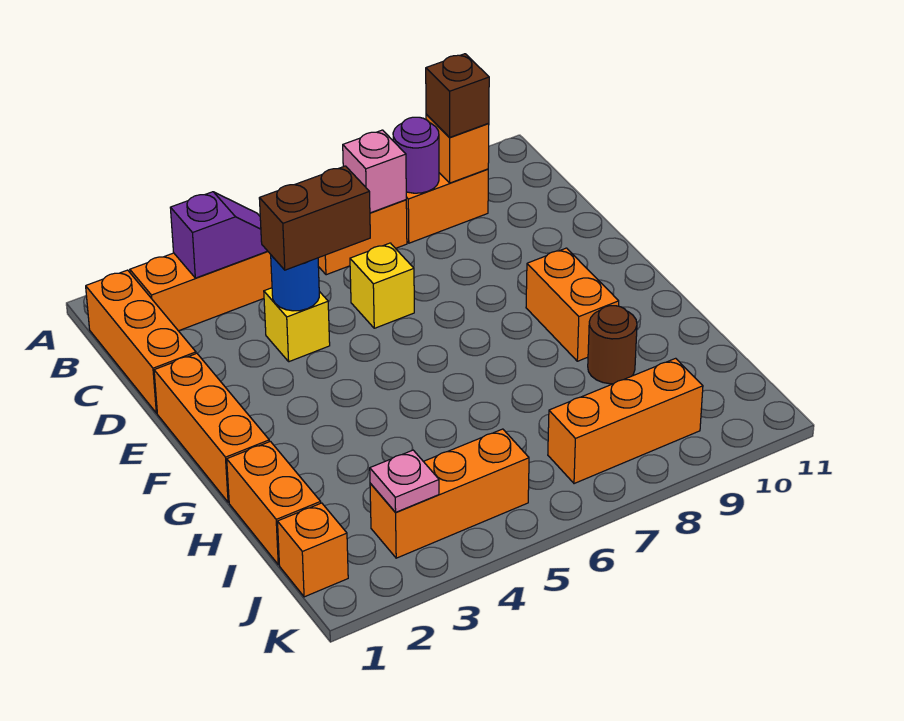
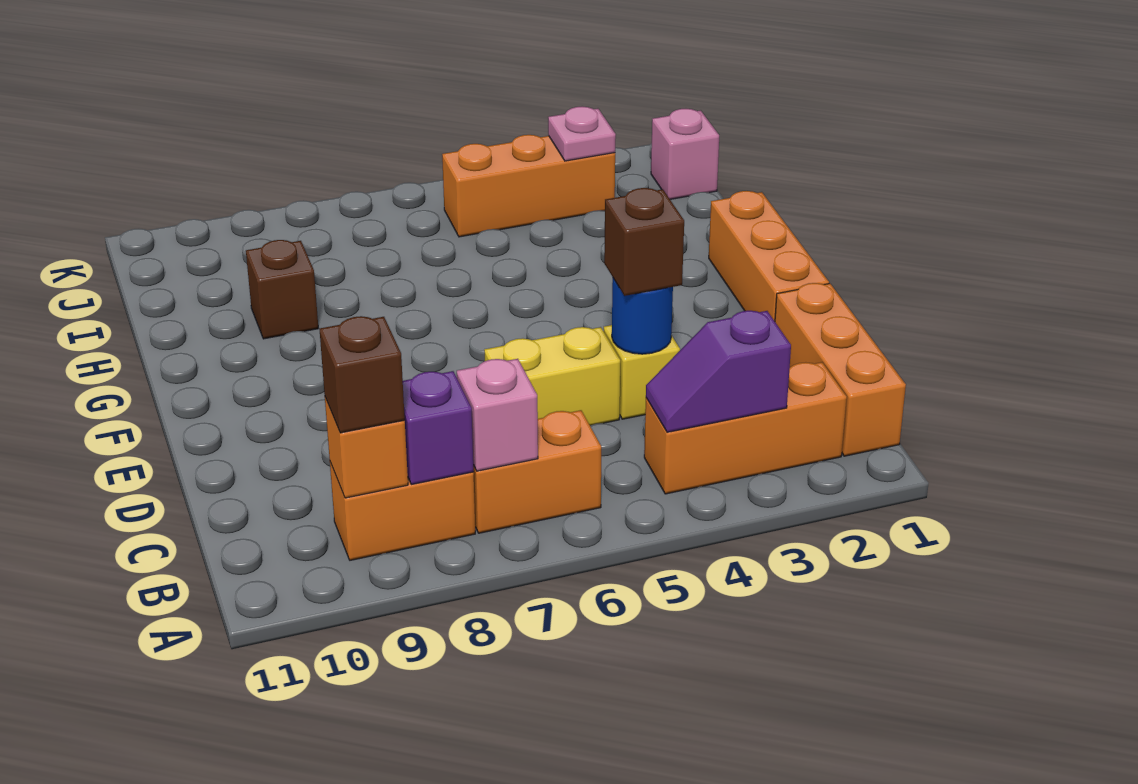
purple 1x1 round brick [393,117,439,193] -> purple 1x1 brick [403,371,474,485]
brown 1x2 brick [259,166,370,270] -> brown 1x1 brick [604,188,684,296]
yellow 1x1 brick [350,243,414,328] -> yellow 1x2 brick [484,327,620,426]
orange 1x2 brick [526,248,619,361] -> none
orange 1x2 brick [227,441,321,565] -> none
brown 1x1 round brick [588,306,637,384] -> brown 1x1 brick [246,240,318,339]
orange 1x1 brick [277,503,348,597] -> pink 1x1 brick [651,109,719,199]
orange 1x3 brick [548,358,703,484] -> none

